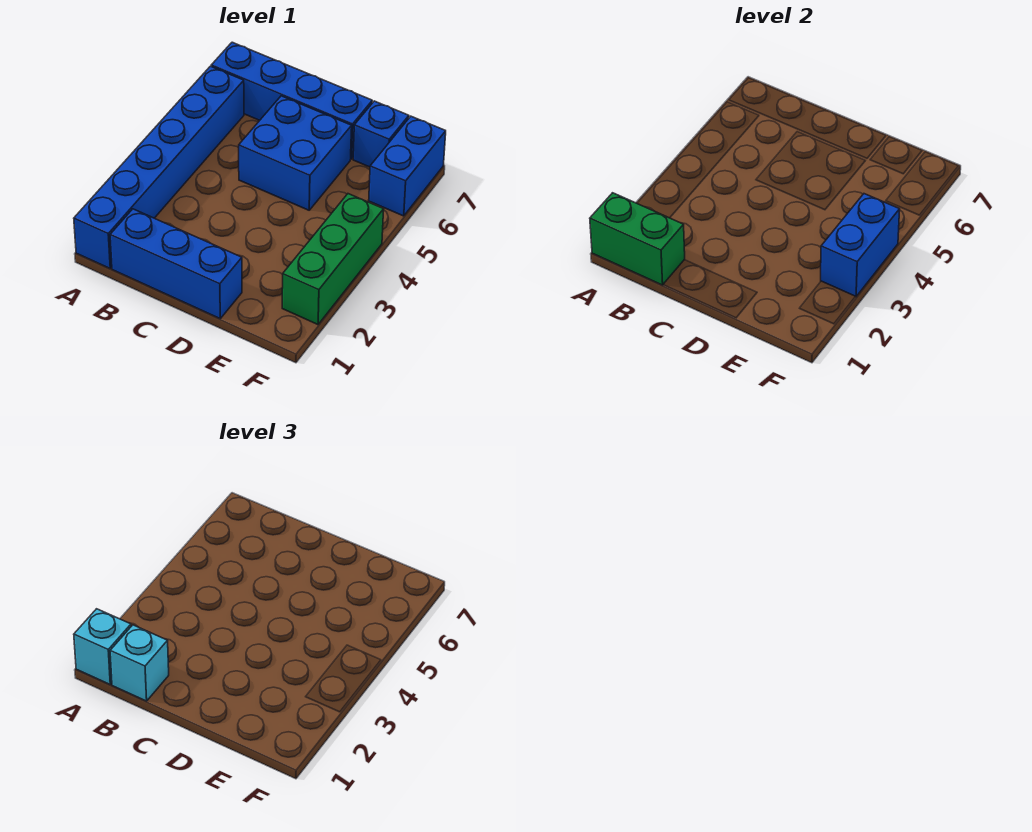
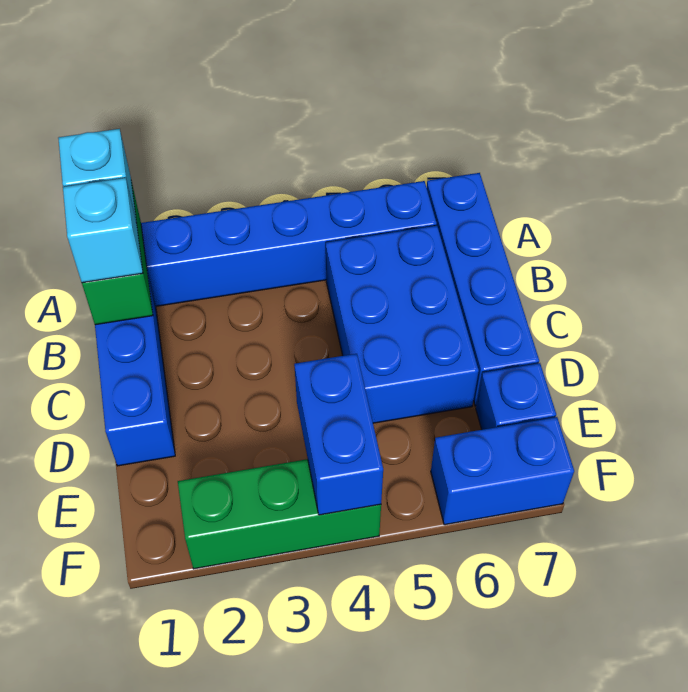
blue 2x2 brick [239,96,352,210] -> blue 2x3 brick [326,226,479,423]
blue 1x2 brick [821,194,900,297] -> blue 1x2 brick turned to [294,354,383,515]

